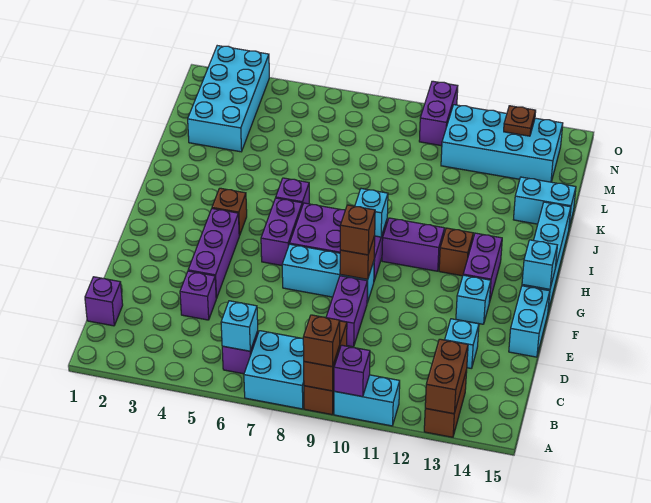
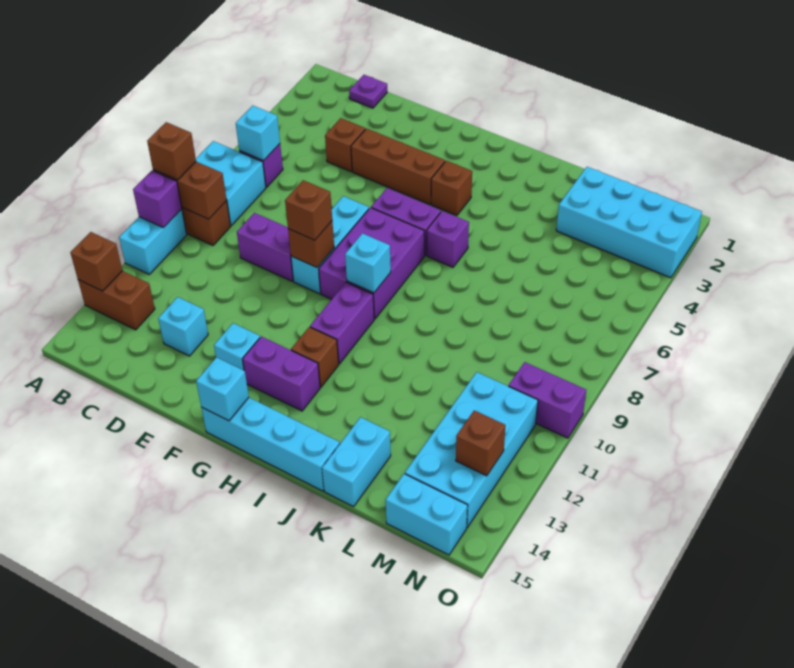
brown 1x2 brick [425,339,468,414] -> brown 1x1 brick [70,232,123,291]
purple 1x1 brick [85,277,123,326] -> purple 1x1 plate [349,75,387,108]
purple 1x1 brick [180,271,216,320] -> brown 1x1 brick [325,118,365,172]
purple 1x3 brick [188,209,239,298] -> brown 1x3 brick [351,129,445,204]
cyan 1x2 brick [509,286,550,357] -> cyan 1x2 brick moved to [386,474,468,555]
brown 1x1 plate [504,106,536,136] -> brown 1x1 brick [456,410,506,476]

